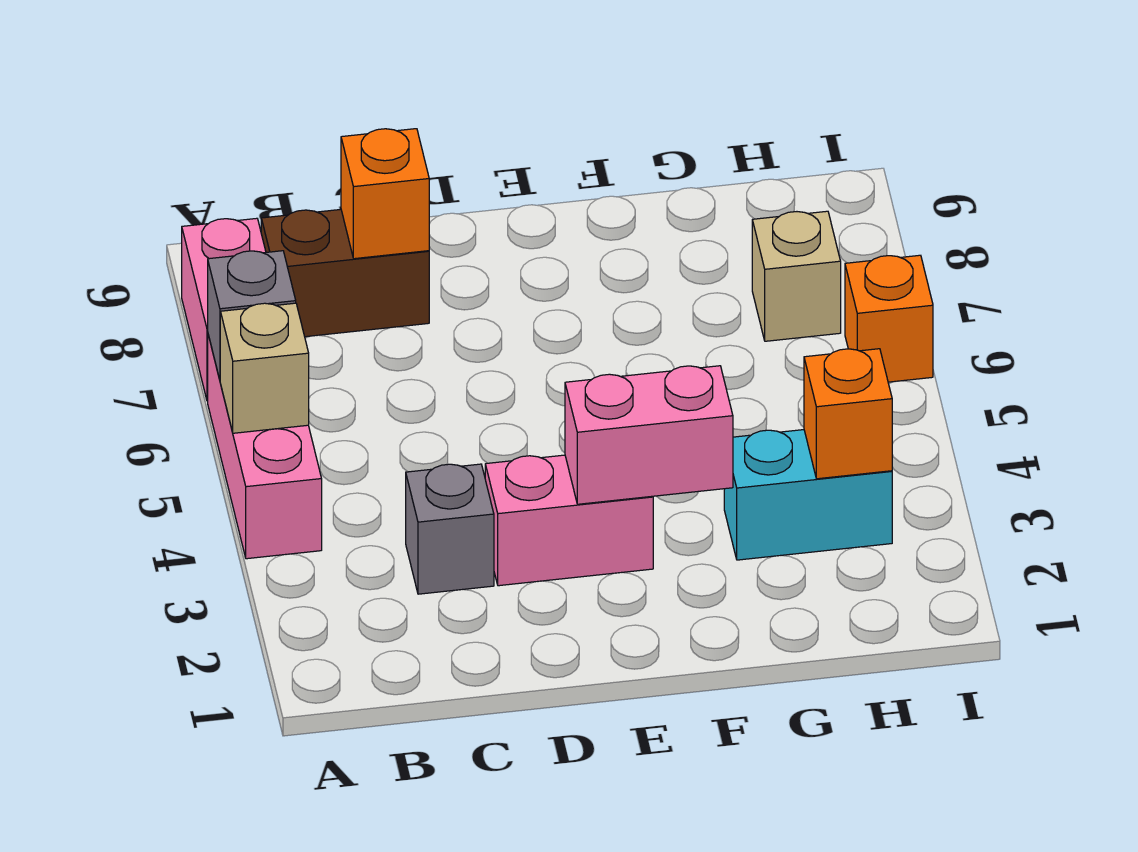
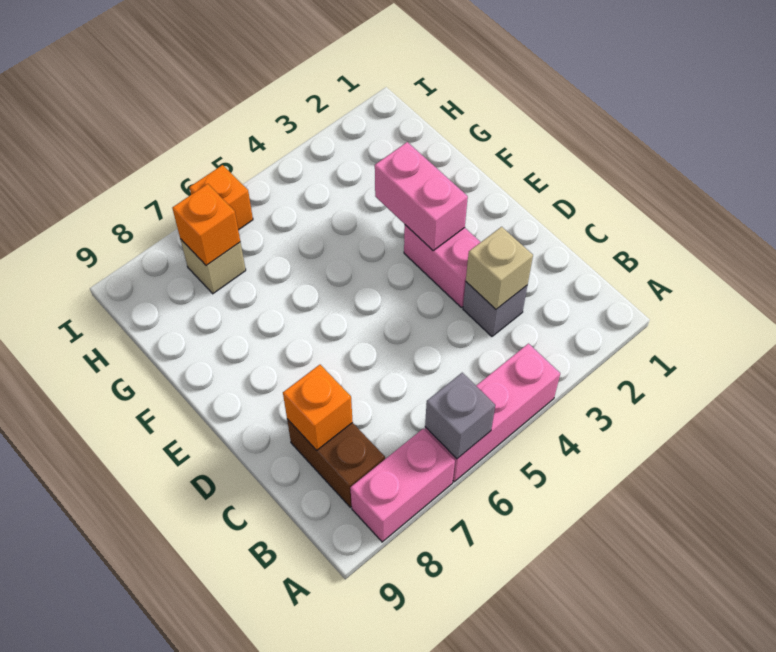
tan 1x1 brick [220,303,309,433] -> tan 1x1 brick moved to [466,227,533,309]
cyan 1x2 brick [724,430,892,560] -> none
orange 1x1 brick [804,349,892,479] -> orange 1x1 brick moved to [172,184,240,266]

